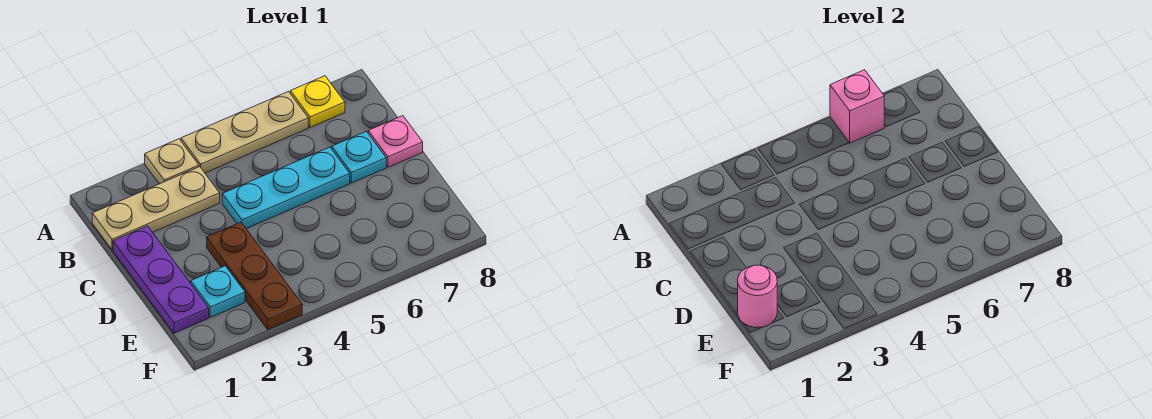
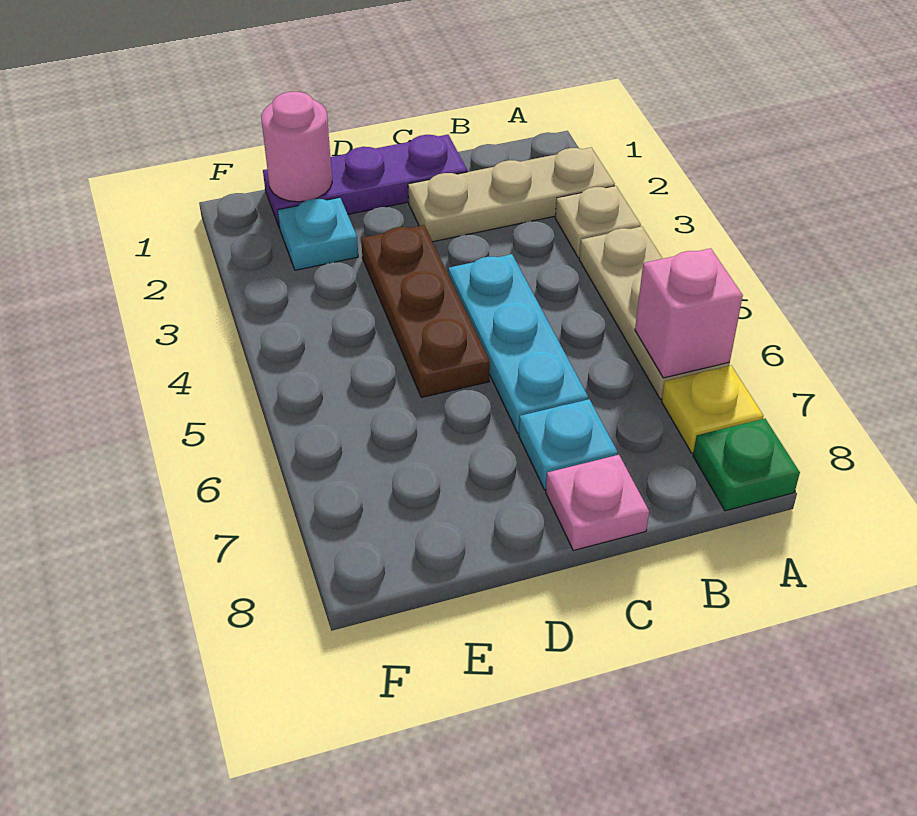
none -> green 1x1 plate [693,419,800,511]
tan 1x3 plate [92,167,220,250] -> tan 1x3 plate turned to [408,148,615,242]
brown 1x3 plate [207,222,302,329] -> brown 1x3 plate turned to [361,225,490,397]

